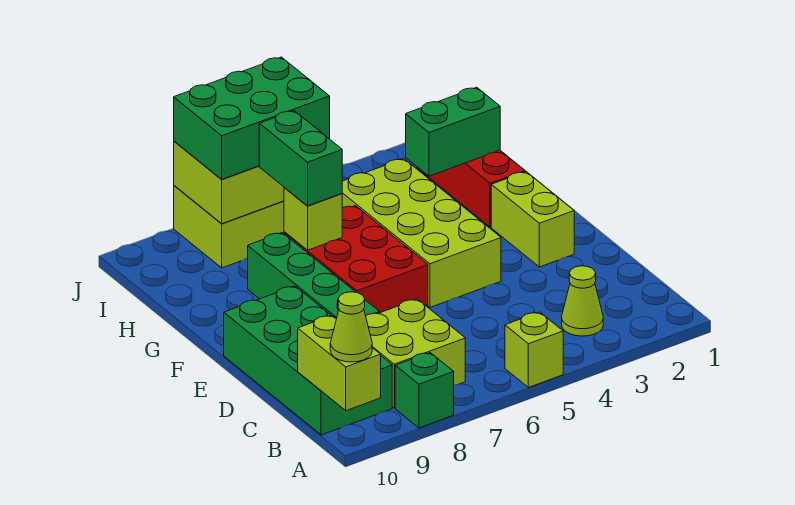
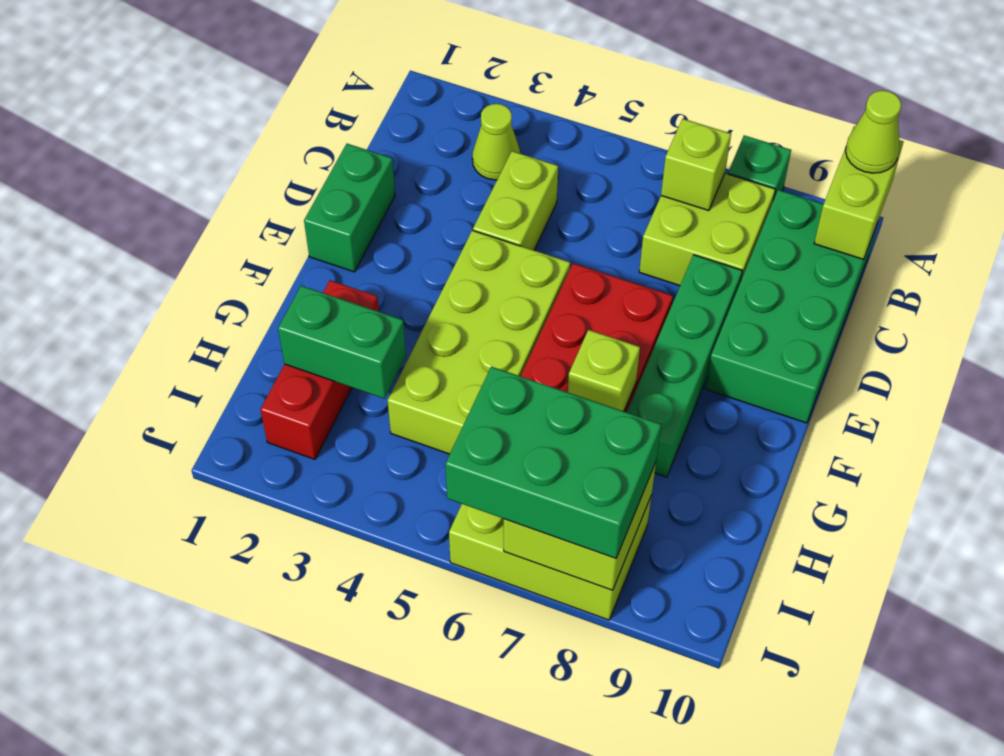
lime 1x1 brick [505,312,563,387] -> lime 1x1 brick moved to [661,119,731,211]
lime 1x2 brick [491,172,574,267] -> lime 1x2 brick moved to [473,151,558,250]
green 1x2 brick [259,111,342,206] -> green 1x2 brick moved to [304,144,395,272]

